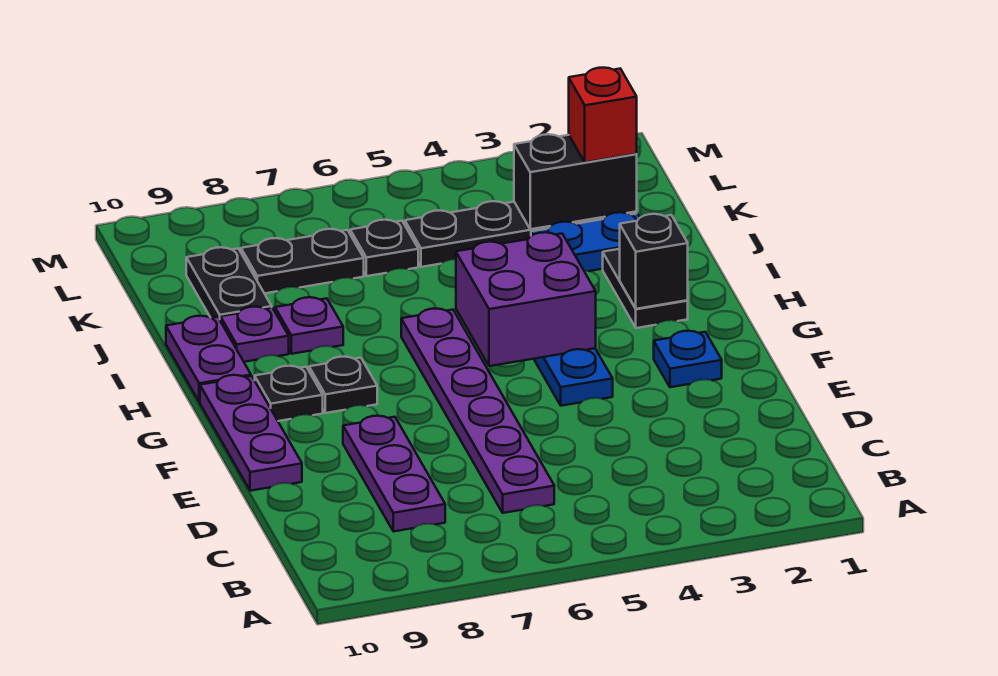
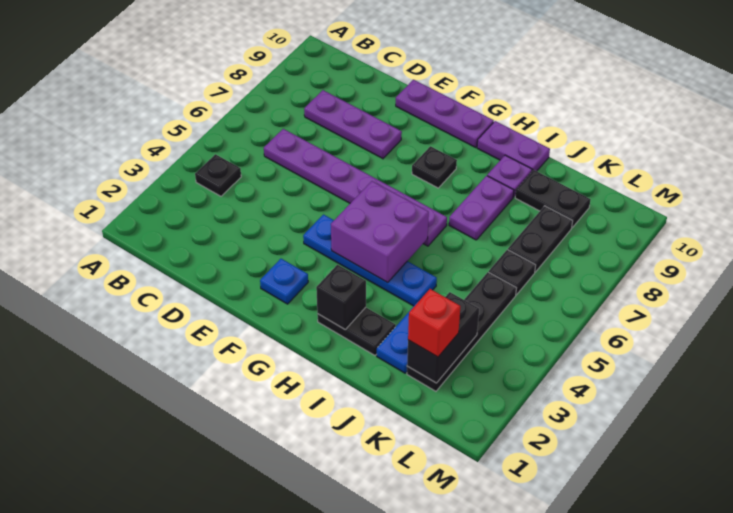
black 1x1 plate [255,366,323,421] -> black 1x1 plate moved to [195,154,241,196]
purple 1x1 plate [275,297,343,354] -> purple 1x2 plate [449,176,514,240]

